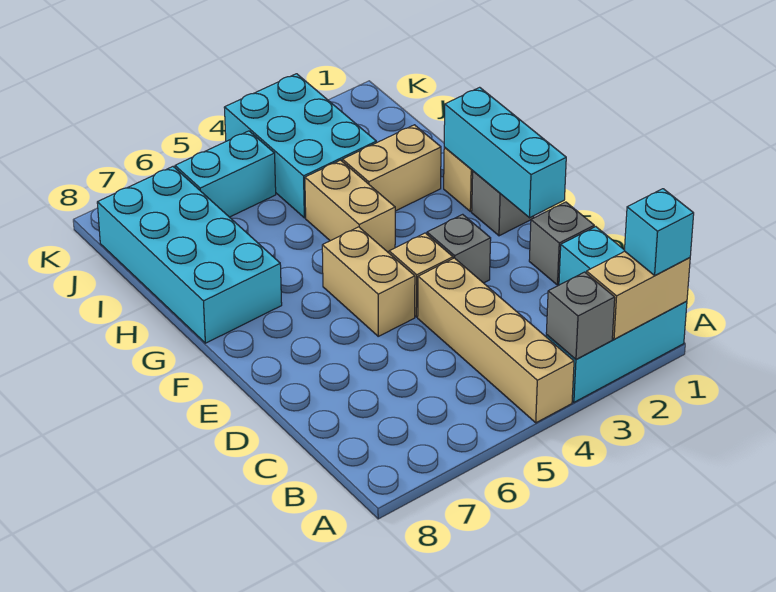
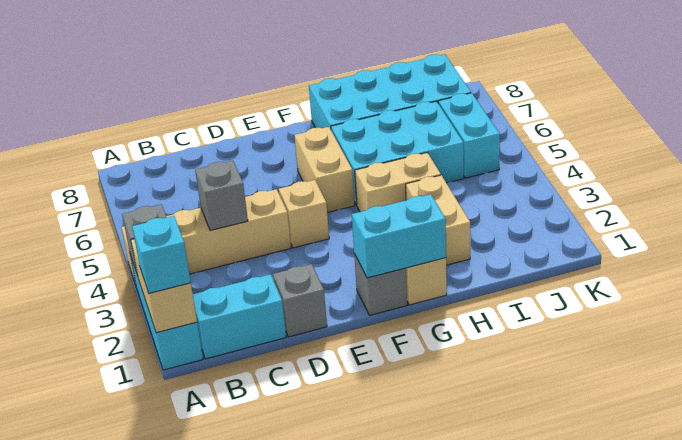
cyan 1x3 brick [444,87,566,218] -> cyan 1x2 brick [352,194,446,278]
grey 1x1 brick [427,214,491,283] -> grey 1x1 brick moved to [195,160,248,231]
tan 1x2 brick [322,227,415,336] -> tan 1x2 brick turned to [294,127,355,213]
cyan 2x3 brick [224,74,376,218] -> cyan 2x3 brick moved to [331,101,464,205]

